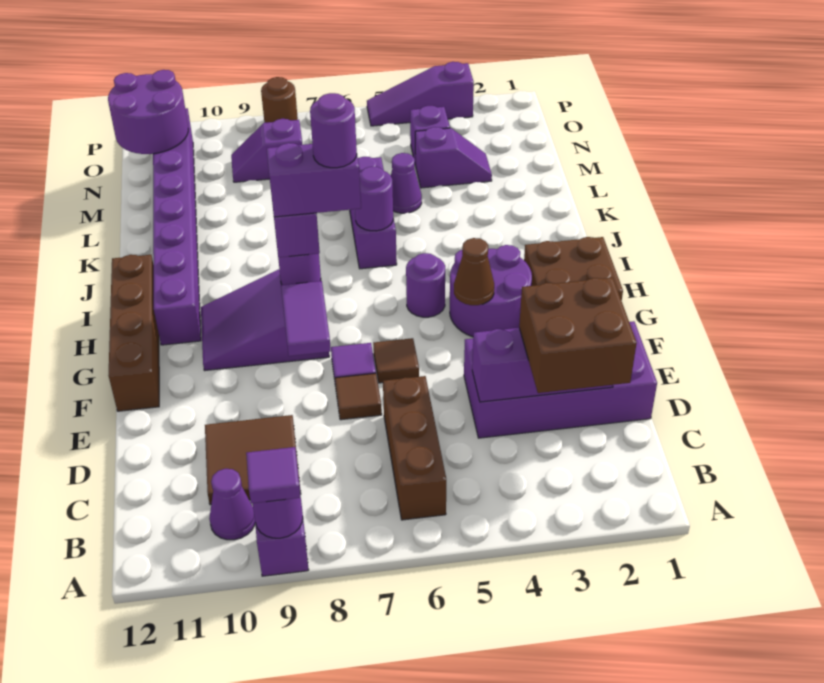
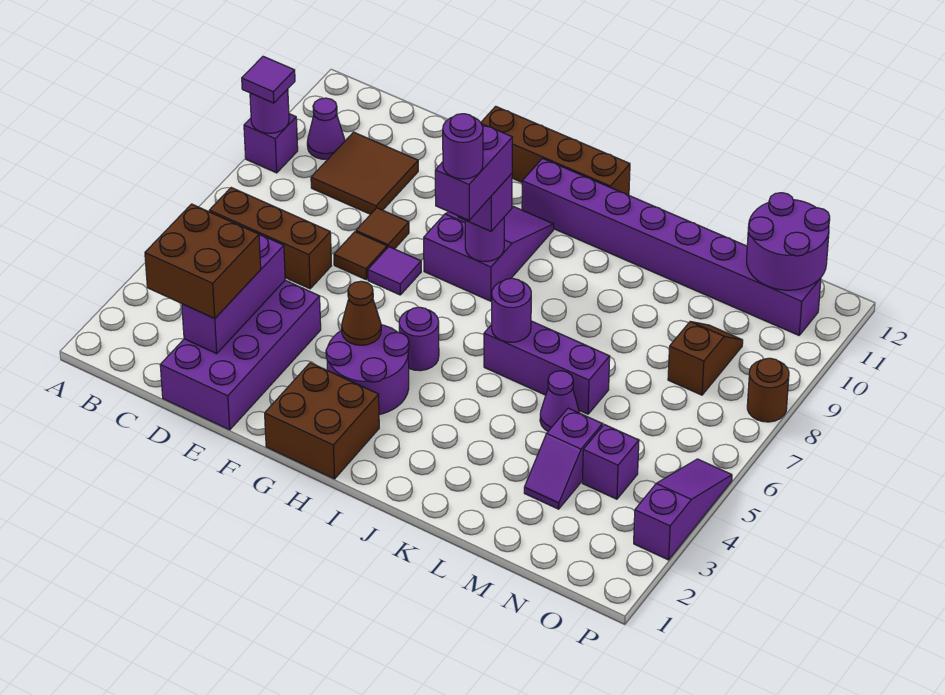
brown 1x1 tile [373,338,419,383] -> brown 1x1 tile moved to [356,208,409,249]
purple 1x2 tile [281,281,331,356] -> none
purple 1x2 slope [231,119,302,182] -> brown 1x2 slope [668,322,743,395]

